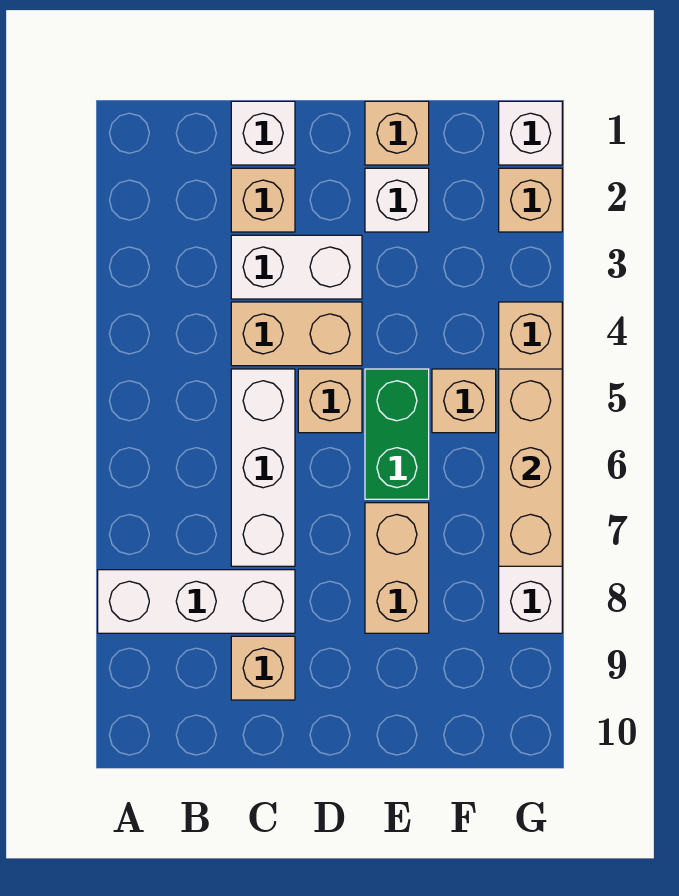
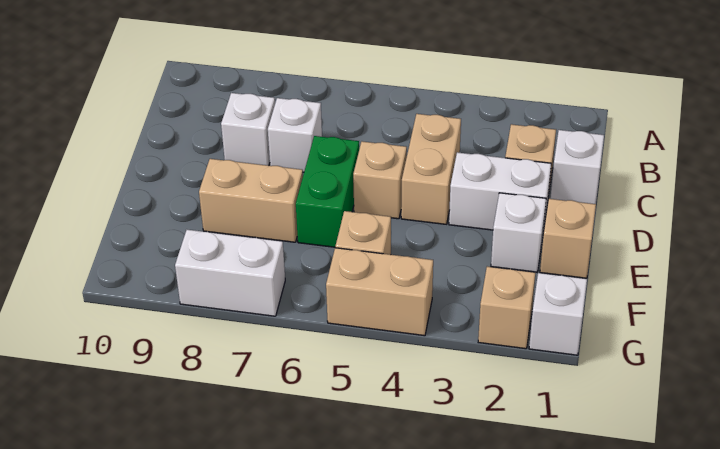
white 1x3 brick [98,570,295,633] -> white 1x1 brick [221,93,275,166]
white 1x2 brick [231,235,362,299] -> white 1x2 brick turned to [449,152,551,231]
white 1x3 brick [231,369,295,566] -> white 1x1 brick [268,98,322,172]
tan 1x1 brick [231,636,295,700] -> none
green 1x2 brick [365,369,429,499] -> green 1x2 brick turned to [296,136,359,247]
tan 1x3 brick [499,369,562,566] -> none

